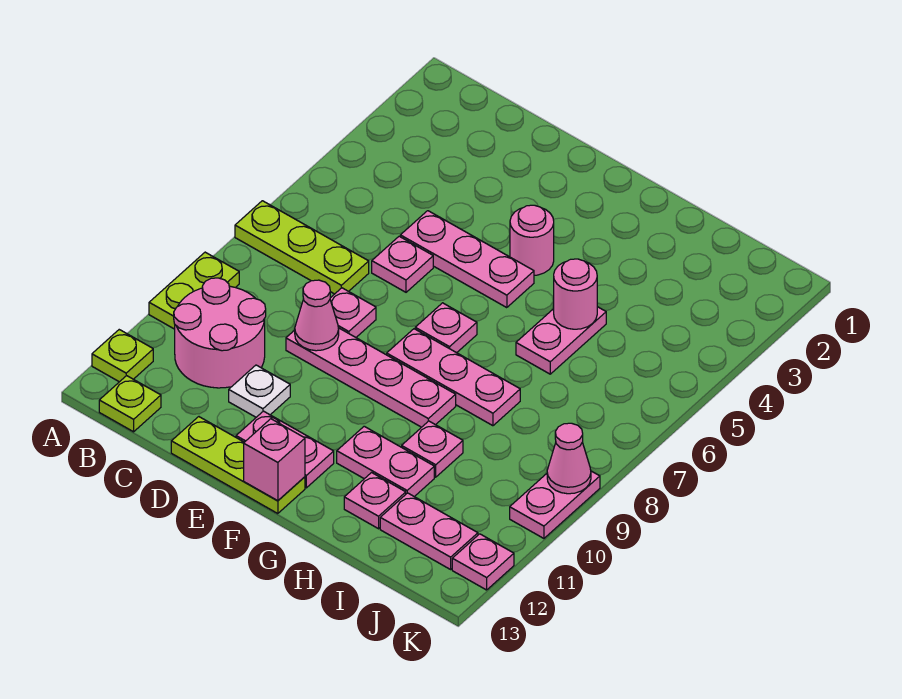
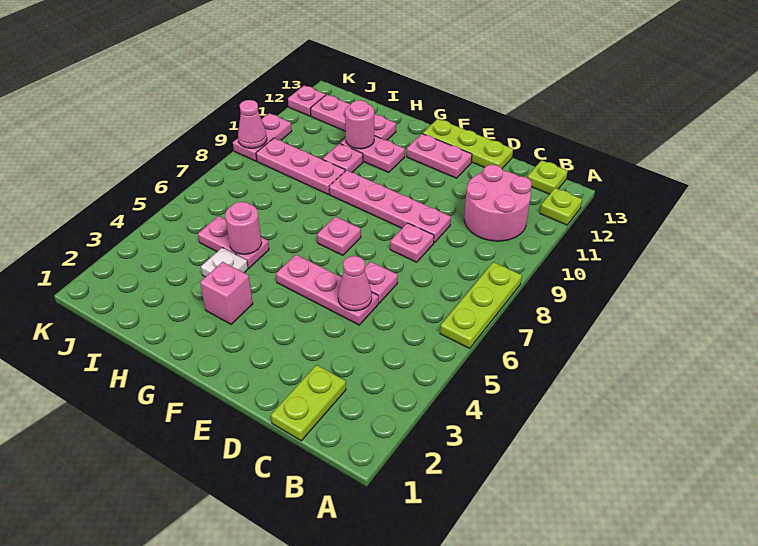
lime 1x3 plate [235,201,369,294] -> lime 1x3 plate turned to [440,262,522,348]
lime 1x2 plate [149,252,239,329] -> lime 1x2 plate moved to [271,365,346,441]
pink 1x1 cone [295,280,339,351] -> pink 1x1 cone moved to [338,256,372,311]
white 1x1 plate [229,365,290,417] -> white 1x1 plate moved to [201,248,248,277]
pink 1x1 round brick [510,205,554,275] -> pink 1x1 round brick moved to [345,100,374,149]
pink 1x3 plate [387,329,520,426] -> pink 1x3 plate moved to [256,138,345,194]
pink 1x1 brick [244,419,305,501] -> pink 1x1 brick moved to [200,262,253,324]
pink 1x2 plate [516,307,606,374] -> pink 1x2 plate turned to [198,216,269,268]

